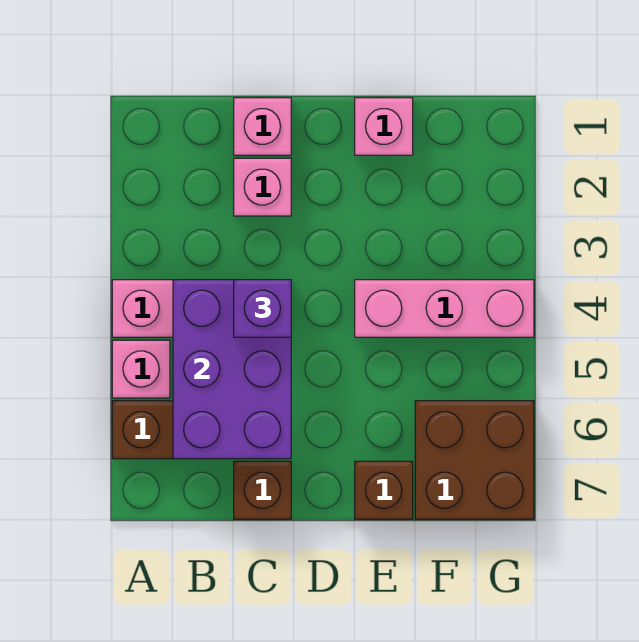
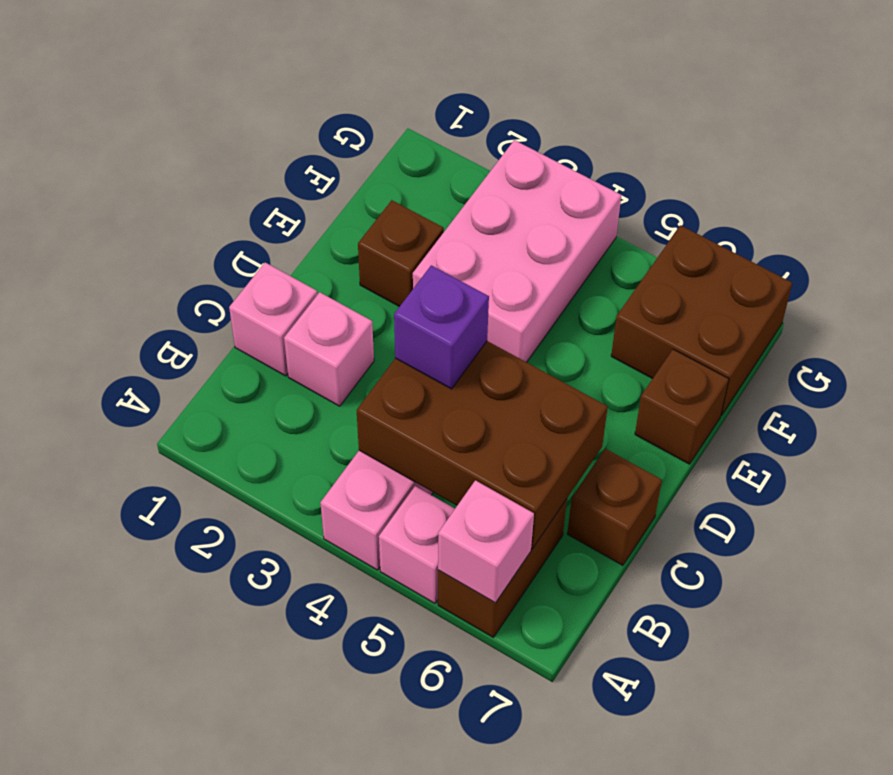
purple 2x3 brick [173,280,291,459] -> brown 2x3 brick [357,341,608,548]
pink 1x1 brick [355,98,413,155] -> pink 1x1 brick moved to [438,480,534,603]
none -> brown 1x1 brick [358,200,444,307]
pink 1x3 brick [355,280,534,337] -> pink 2x3 brick [413,140,621,362]

